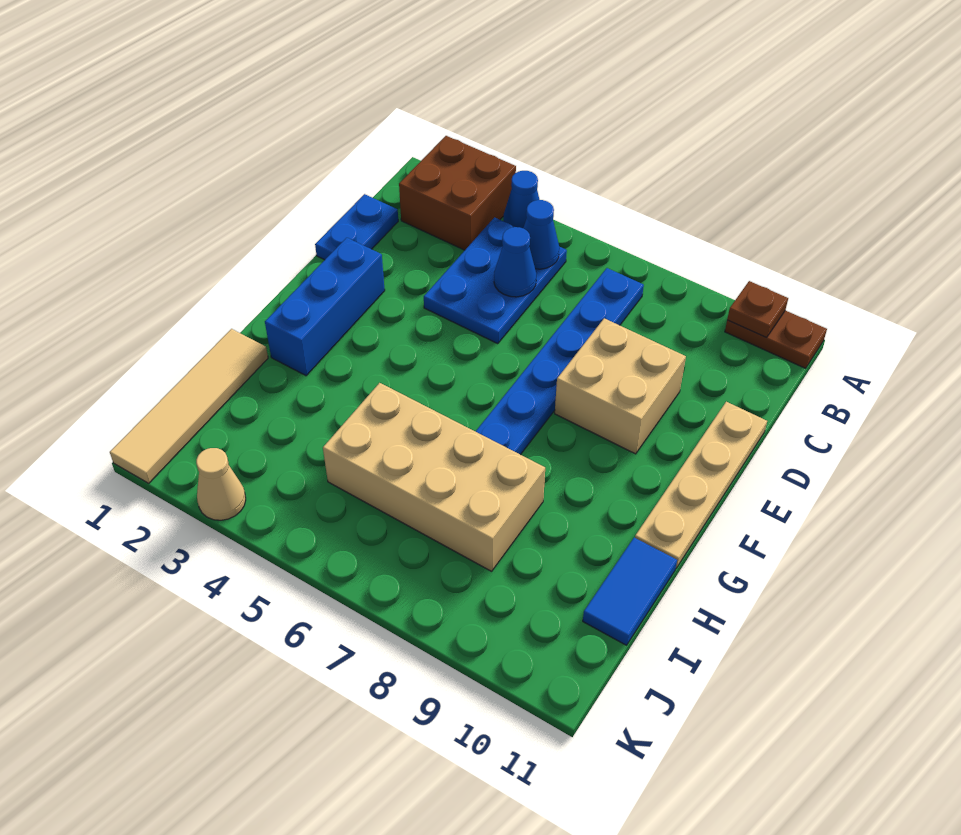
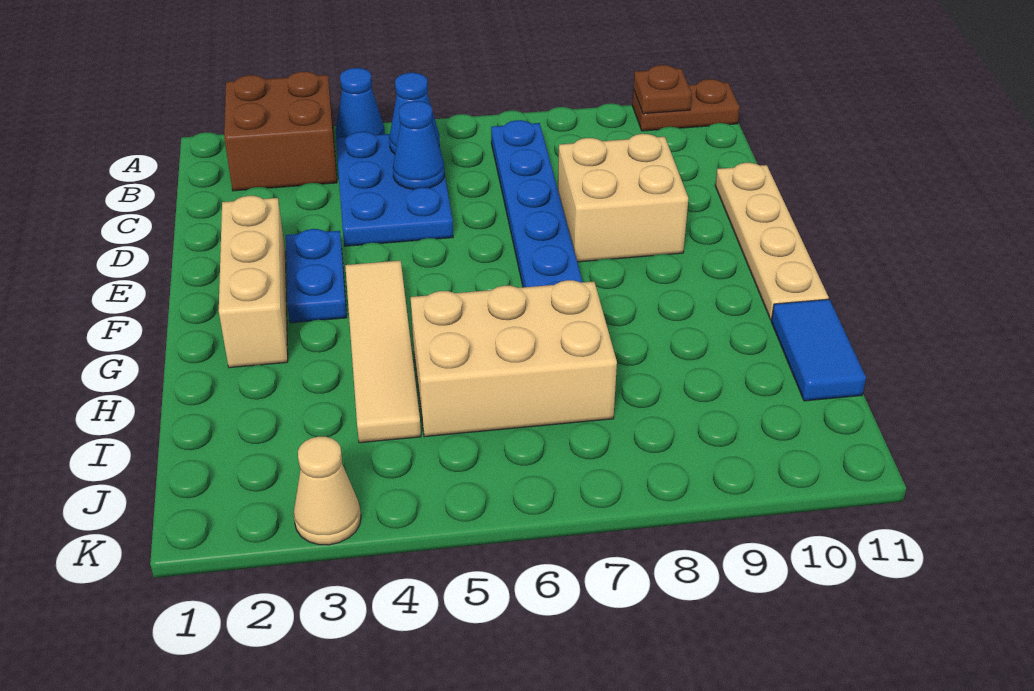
blue 1x2 plate [315,194,398,260] -> blue 1x2 plate moved to [286,229,347,323]
blue 1x3 brick [265,238,385,376] -> tan 1x3 brick [219,196,288,368]
tan 1x4 tile [110,329,268,483] -> tan 1x4 tile moved to [345,260,421,443]
tan 2x4 brick [323,383,545,571] -> tan 2x3 brick [411,280,617,437]

